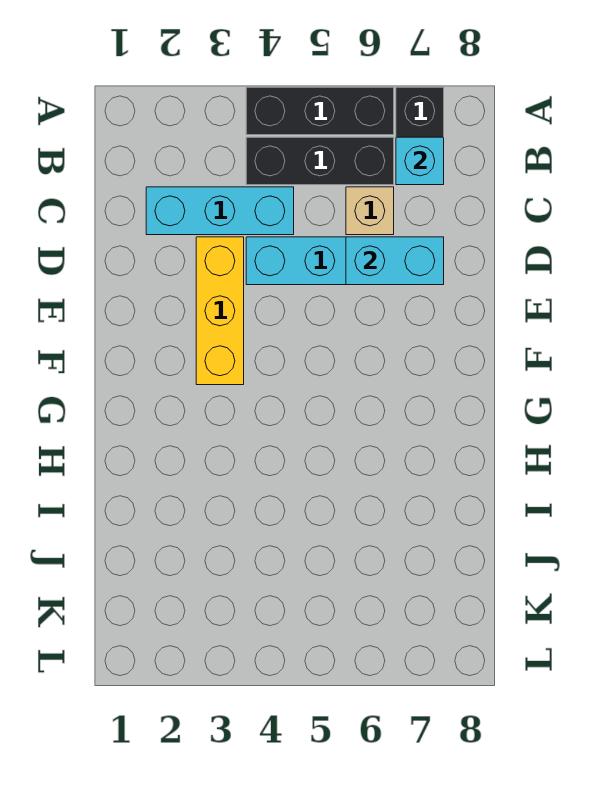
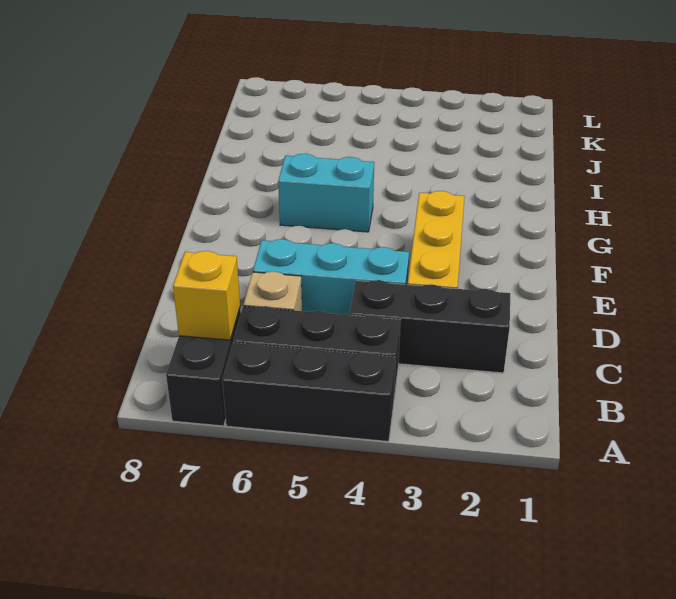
cyan 1x1 brick [396,137,444,185] -> yellow 1x1 brick [173,251,240,340]
cyan 1x3 brick [146,187,294,235] -> black 1x3 brick [350,280,510,373]
cyan 1x2 brick [346,237,444,285] -> cyan 1x2 brick moved to [278,154,374,232]

